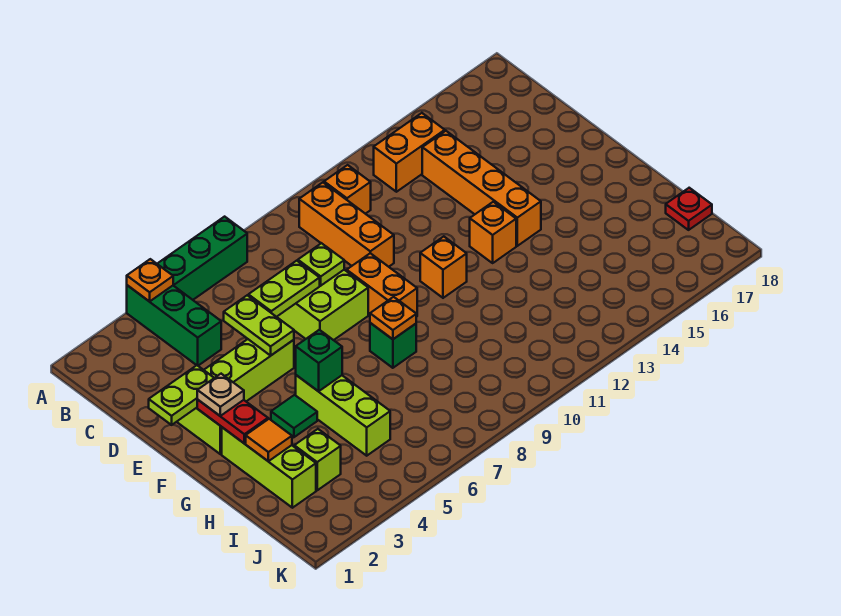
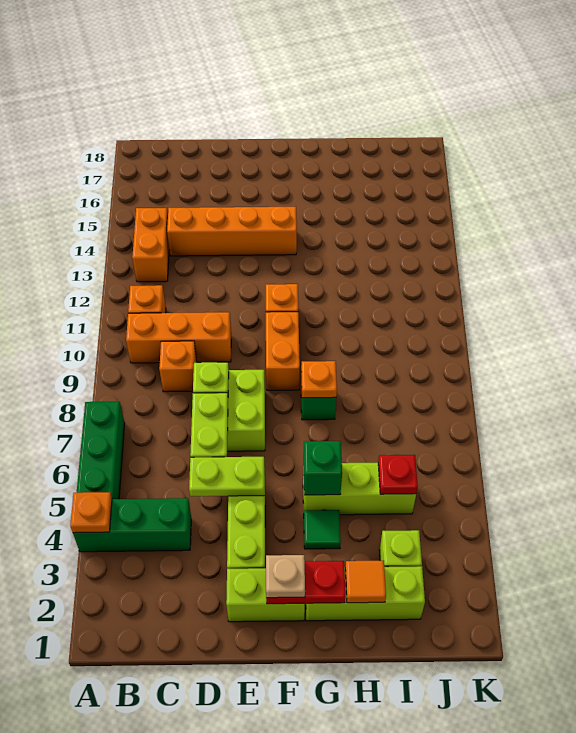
lime 1x2 plate [149,365,214,425] -> none
orange 1x2 brick [347,253,417,317] -> orange 1x2 brick turned to [266,312,300,390]
orange 1x1 brick [470,202,516,263] -> orange 1x1 brick moved to [159,341,197,392]
red 1x1 plate [666,188,712,230] -> red 1x1 plate moved to [378,455,418,494]

